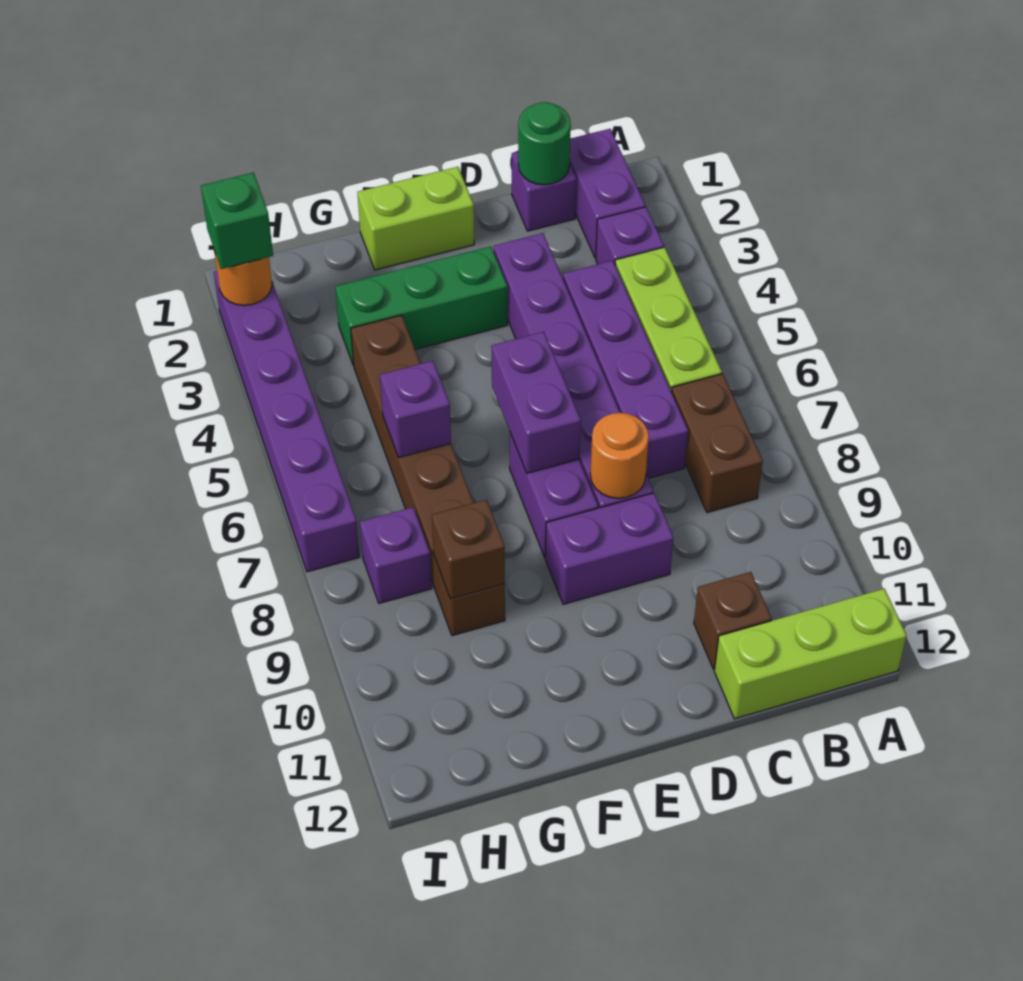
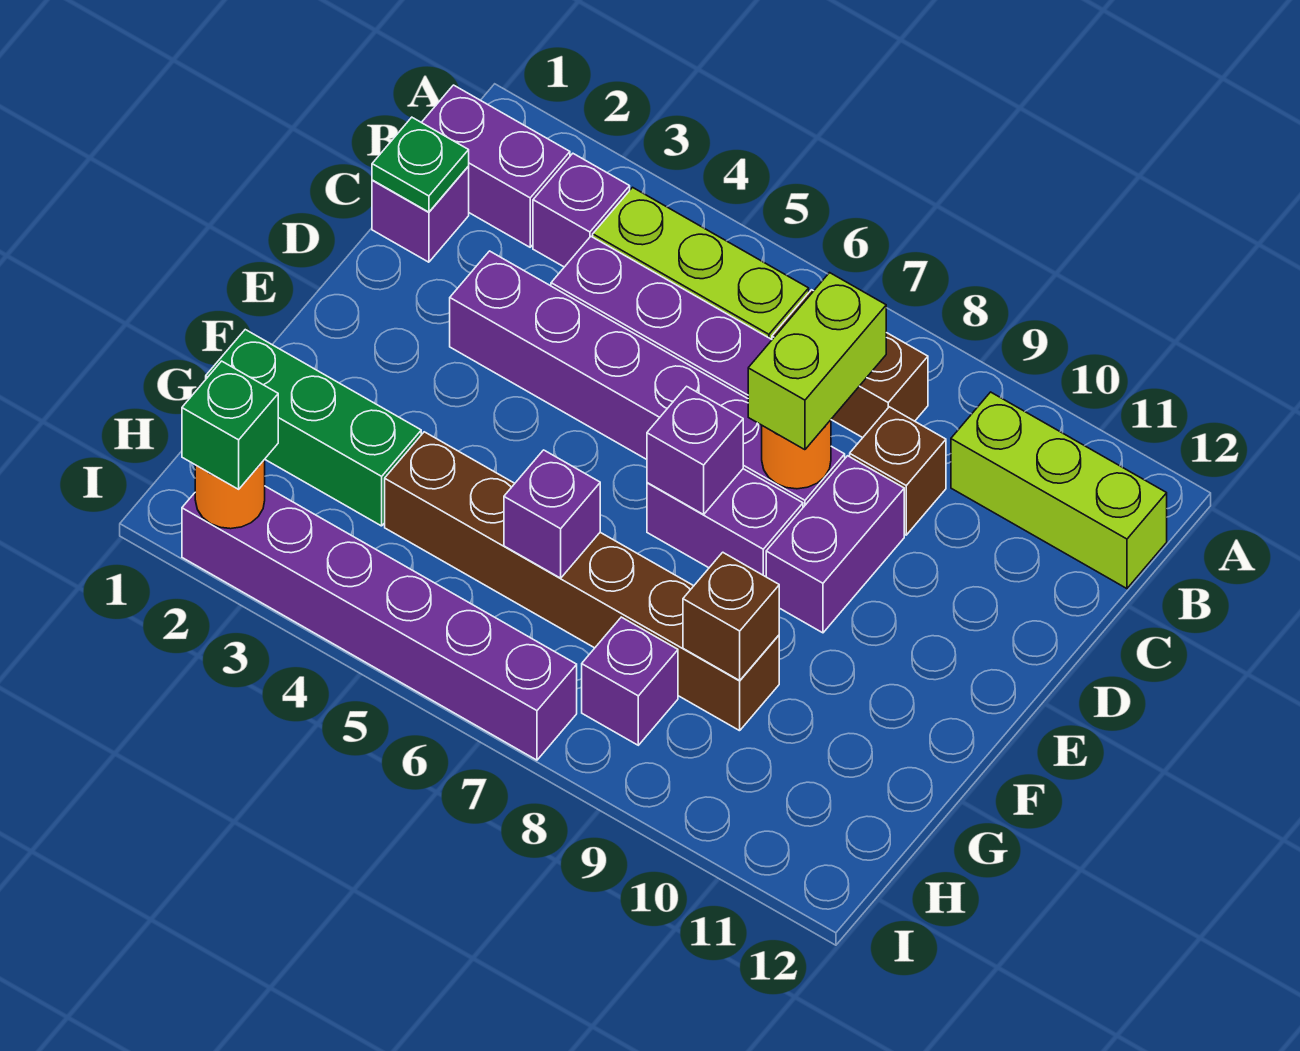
lime 1x3 brick [714,589,907,719] -> lime 1x3 brick turned to [951,392,1167,589]
green 1x1 round brick [518,102,571,185] -> green 1x1 plate [372,117,469,212]
brown 1x1 brick [694,572,772,669] -> brown 1x1 brick moved to [850,407,946,535]
lime 1x2 brick [357,167,474,270] -> lime 1x2 brick moved to [748,273,886,450]
green 1x3 brick [335,246,507,366] -> green 1x3 brick turned to [206,330,421,526]
purple 1x2 brick [491,332,581,473] -> purple 1x1 brick [647,386,743,514]

